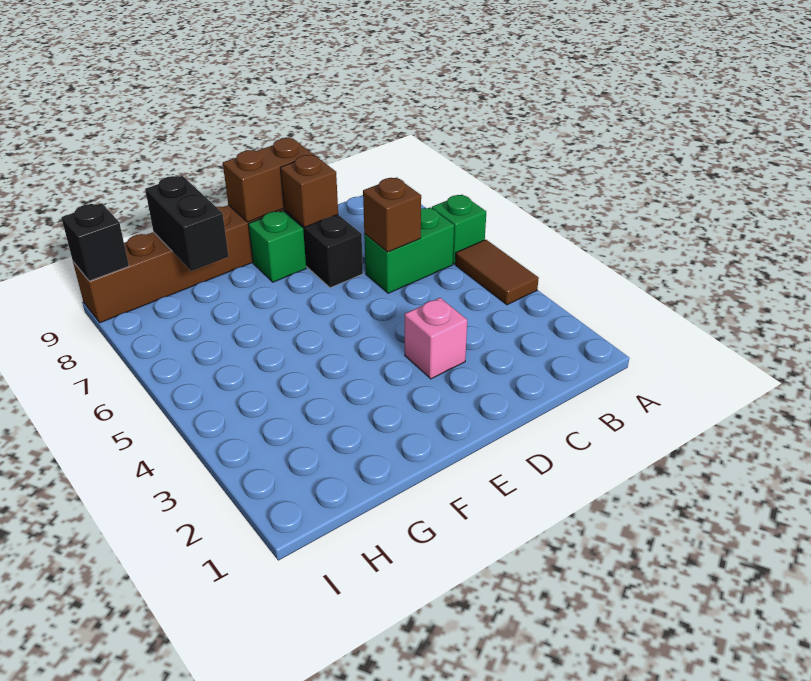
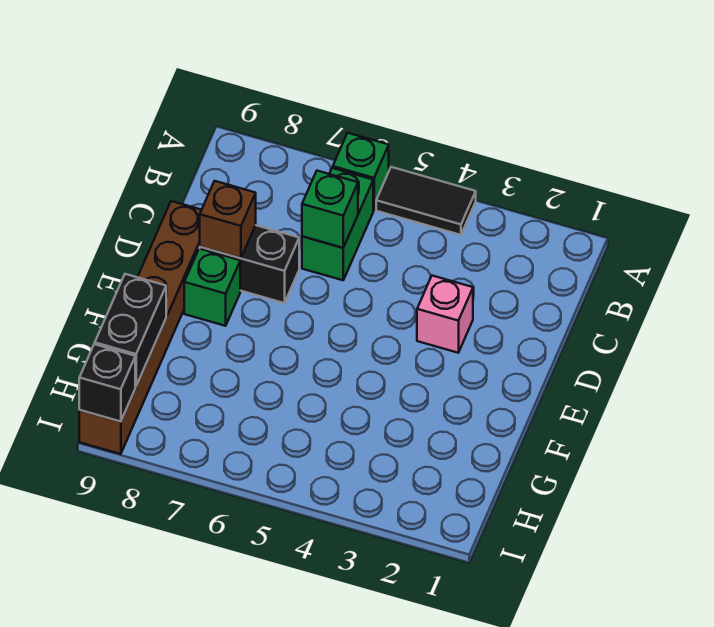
brown 1x2 tile [455,240,539,305] -> black 1x2 tile [376,167,476,235]
brown 1x1 brick [363,178,421,252] -> green 1x1 brick [302,171,358,248]
brown 1x2 brick [223,138,314,222] -> none
black 1x2 brick [145,176,229,271] -> black 1x2 brick turned to [95,274,166,386]

